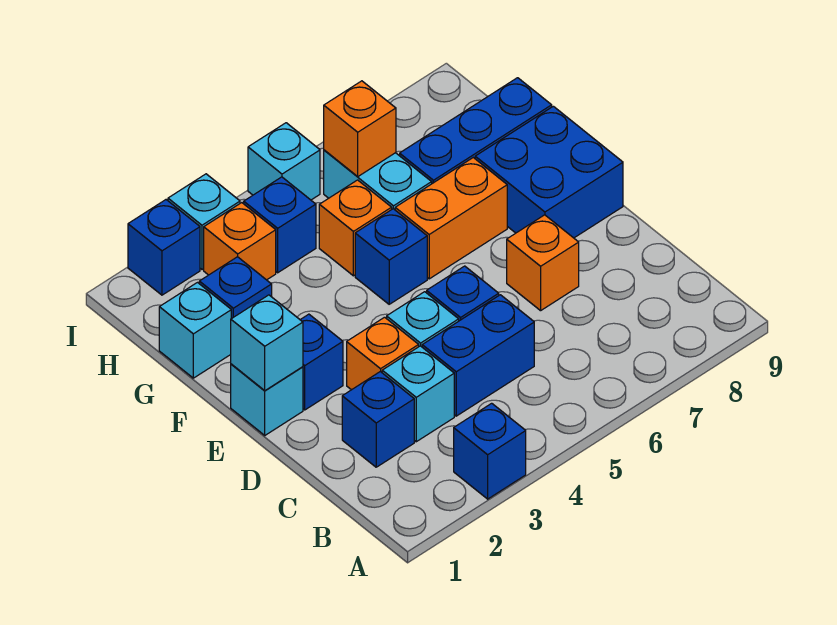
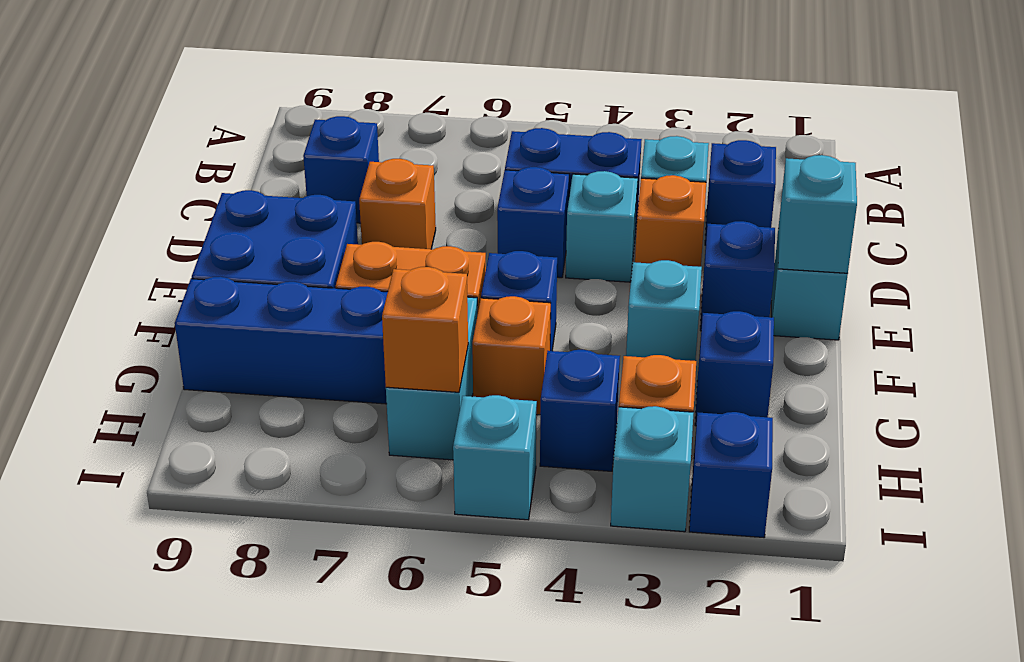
blue 1x1 brick [454,403,526,499] -> blue 1x1 brick moved to [303,116,379,223]
cyan 1x1 brick [159,283,231,378] -> cyan 1x1 brick moved to [626,260,702,361]

